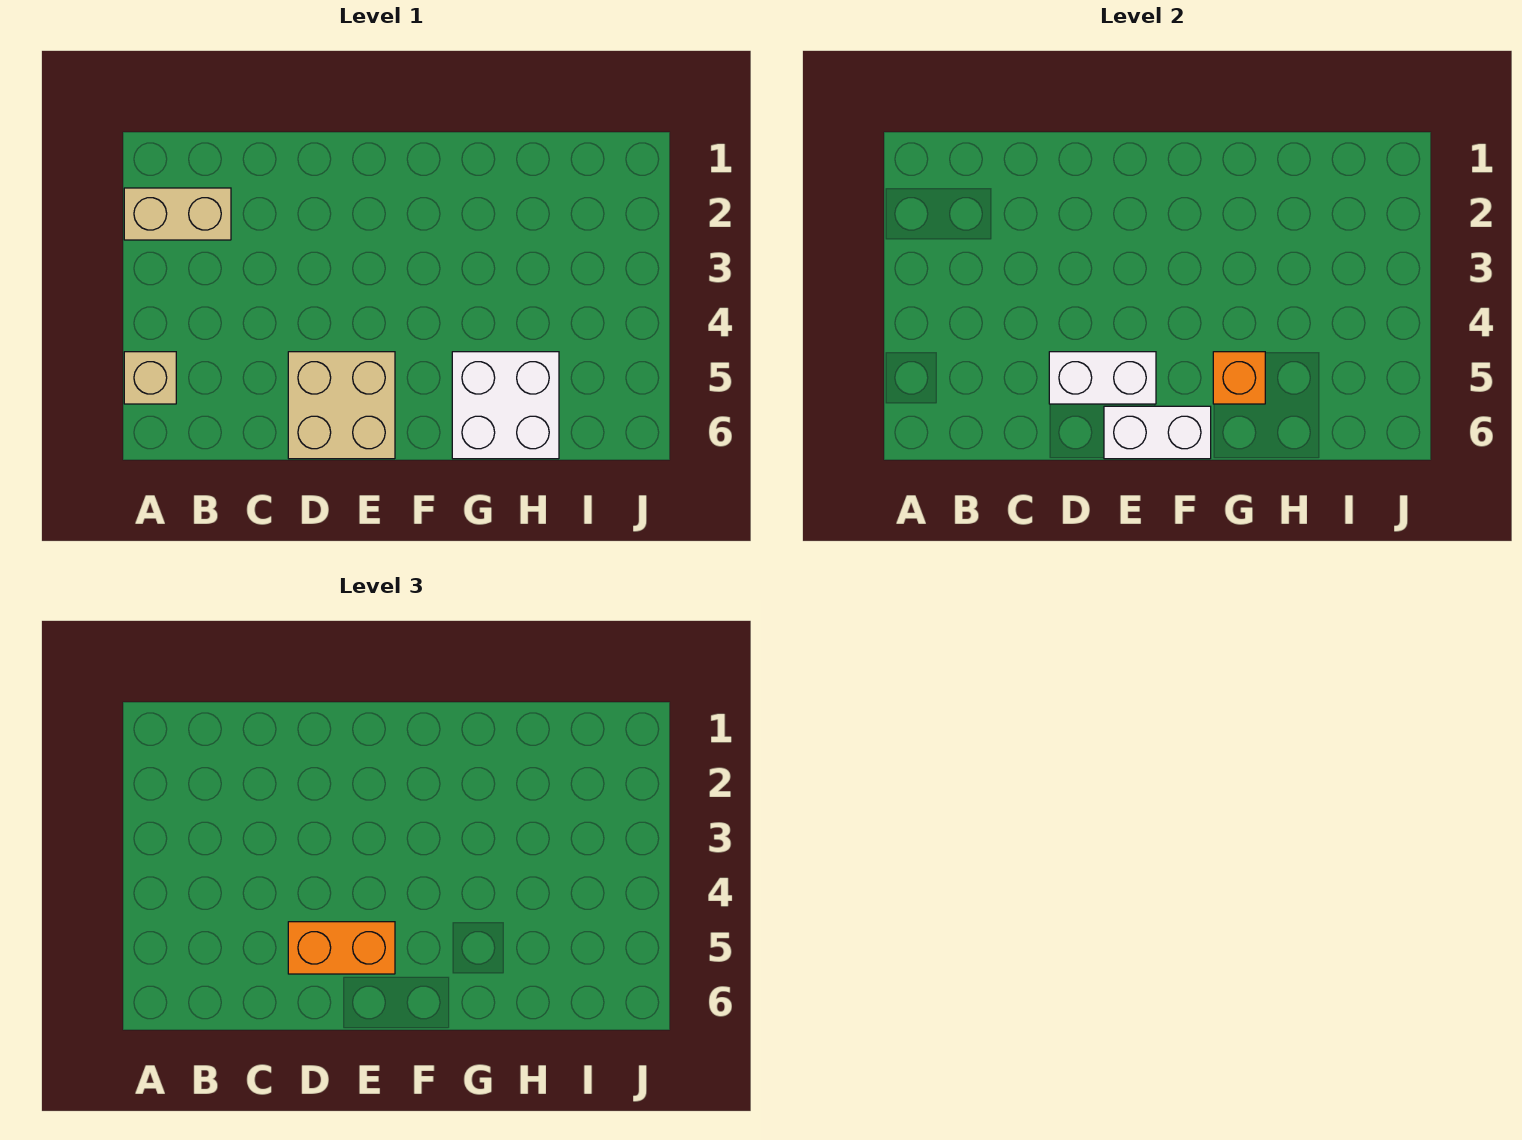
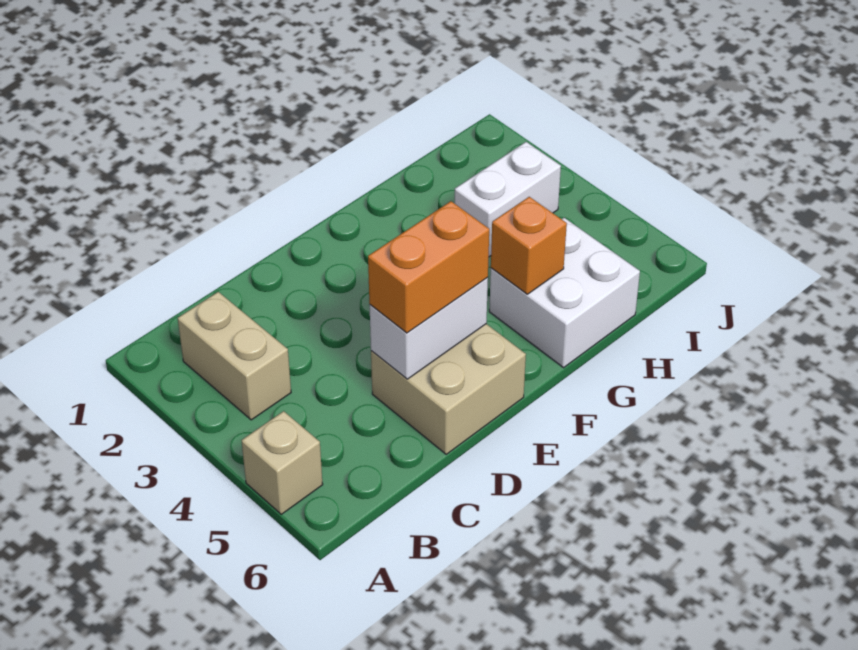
tan 1x2 brick [124,188,231,240] -> tan 1x2 brick turned to [178,292,291,420]
white 1x2 brick [1104,406,1211,459] -> white 1x2 brick moved to [454,142,561,257]

